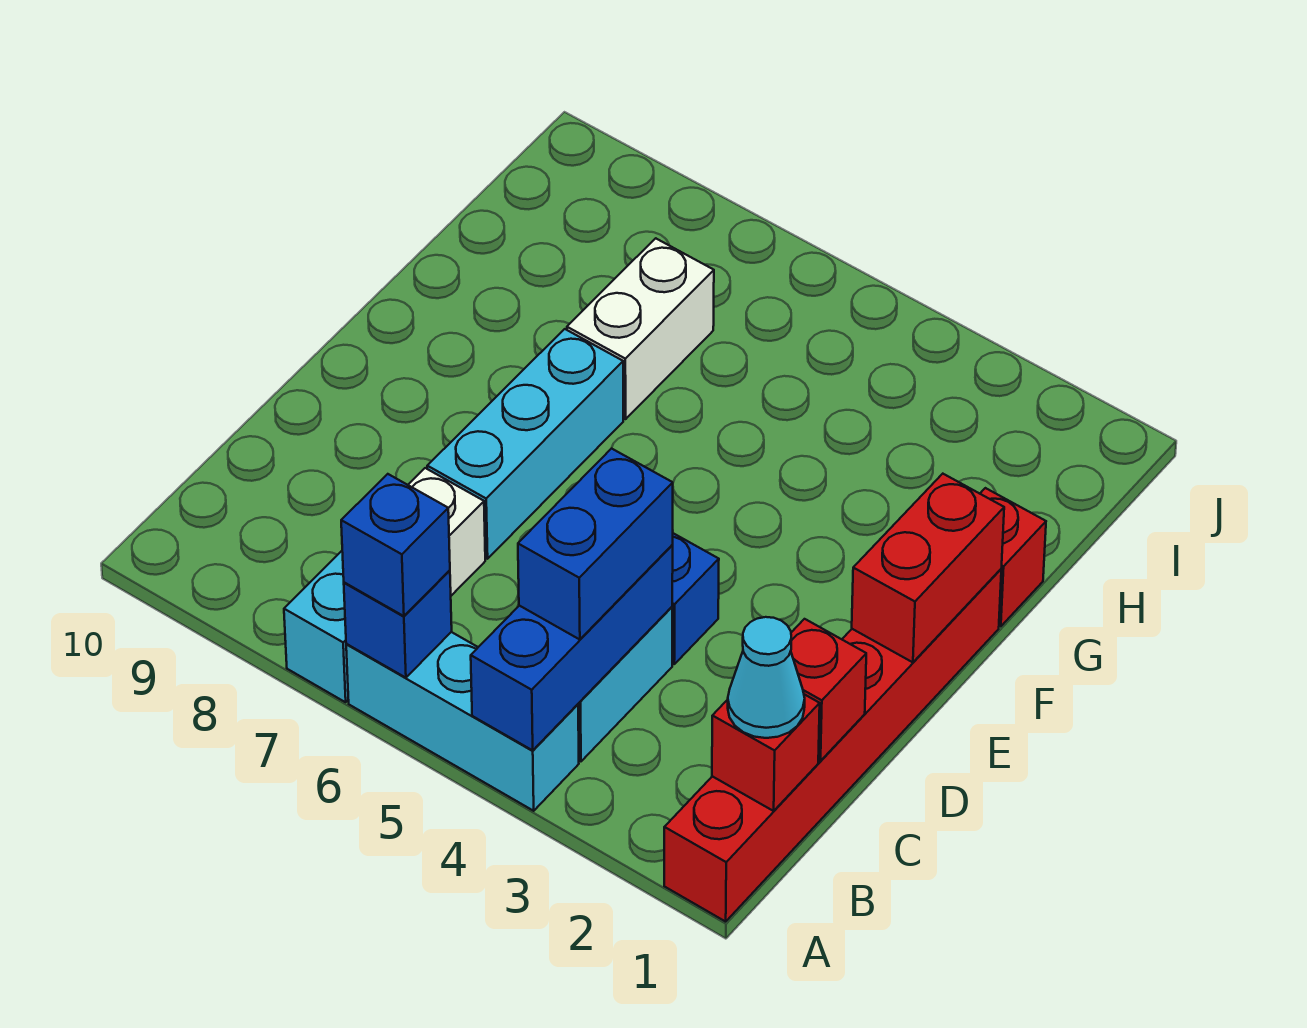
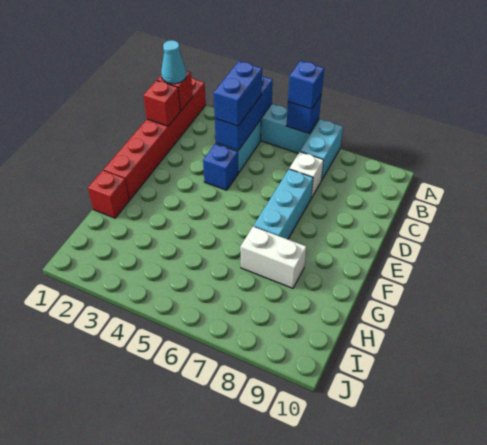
red 1x2 brick [852,474,1004,662] -> none
white 1x2 brick [567,238,714,419] -> white 1x2 brick turned to [240,226,307,288]

